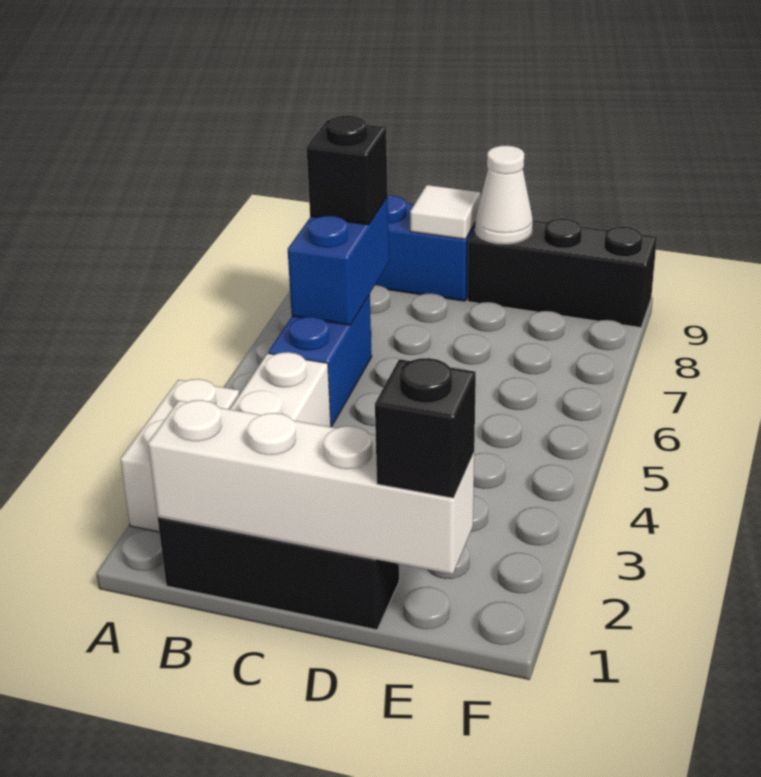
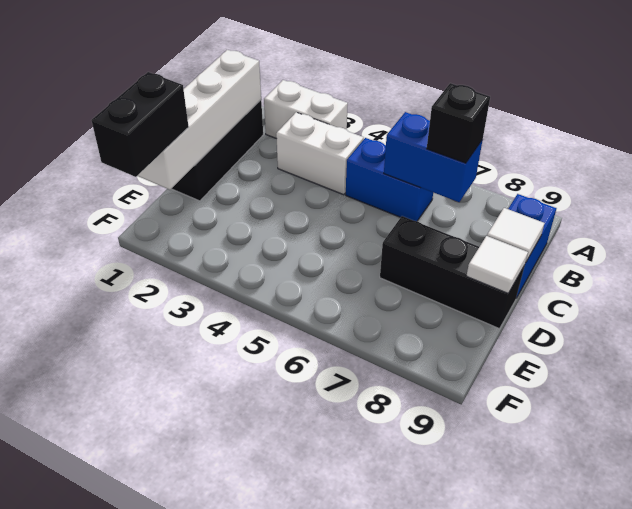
black 1x3 brick [468,218,657,327] -> black 1x3 brick turned to [380,216,524,329]
white 1x1 cone [475,146,533,244] -> white 1x1 tile [467,236,528,293]
black 1x1 brick [375,358,476,498] -> black 1x2 brick [91,72,189,177]

